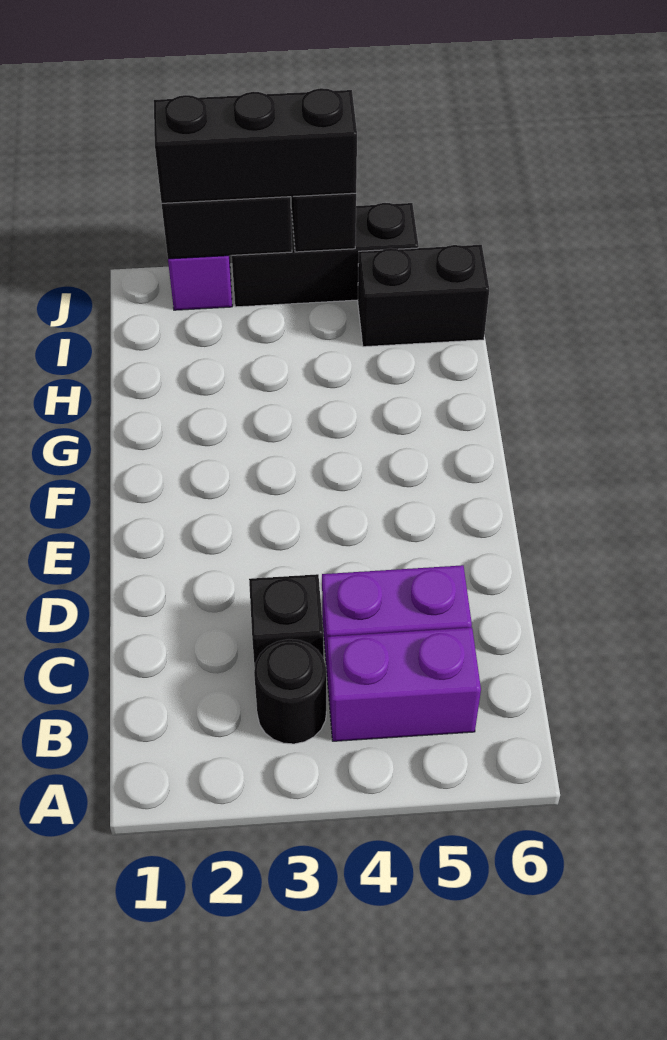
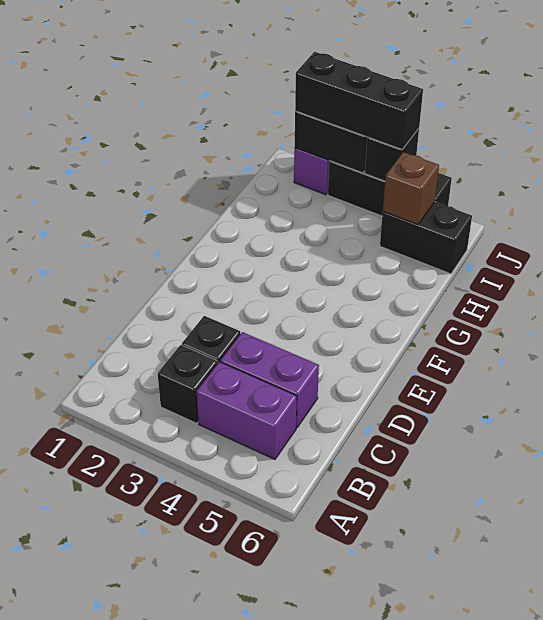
black 1x1 round brick [254,639,326,744] -> black 1x1 brick [158,345,217,423]
none -> brown 1x1 brick [383,152,439,225]

